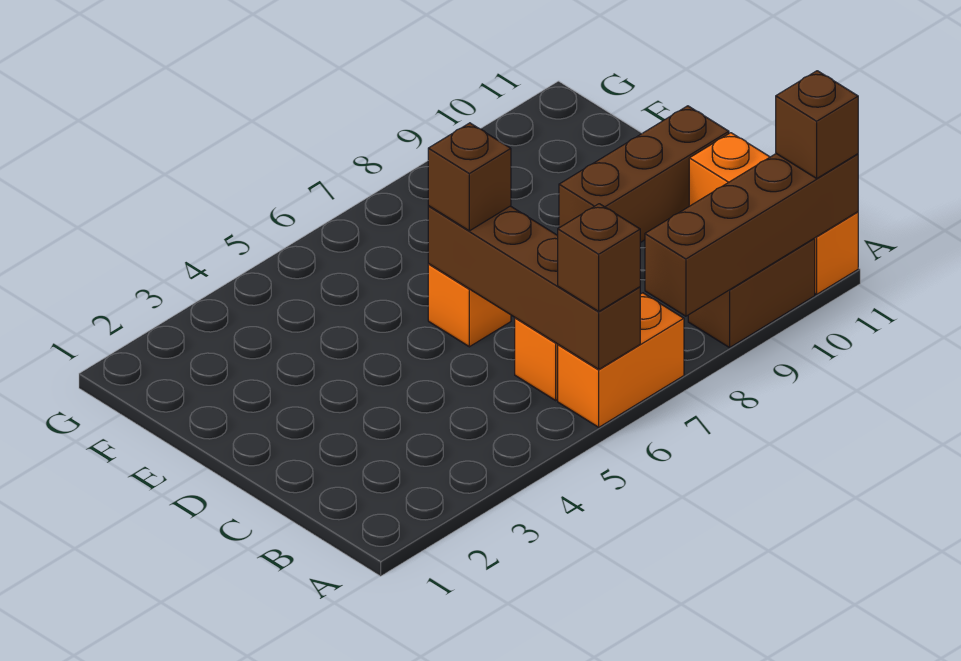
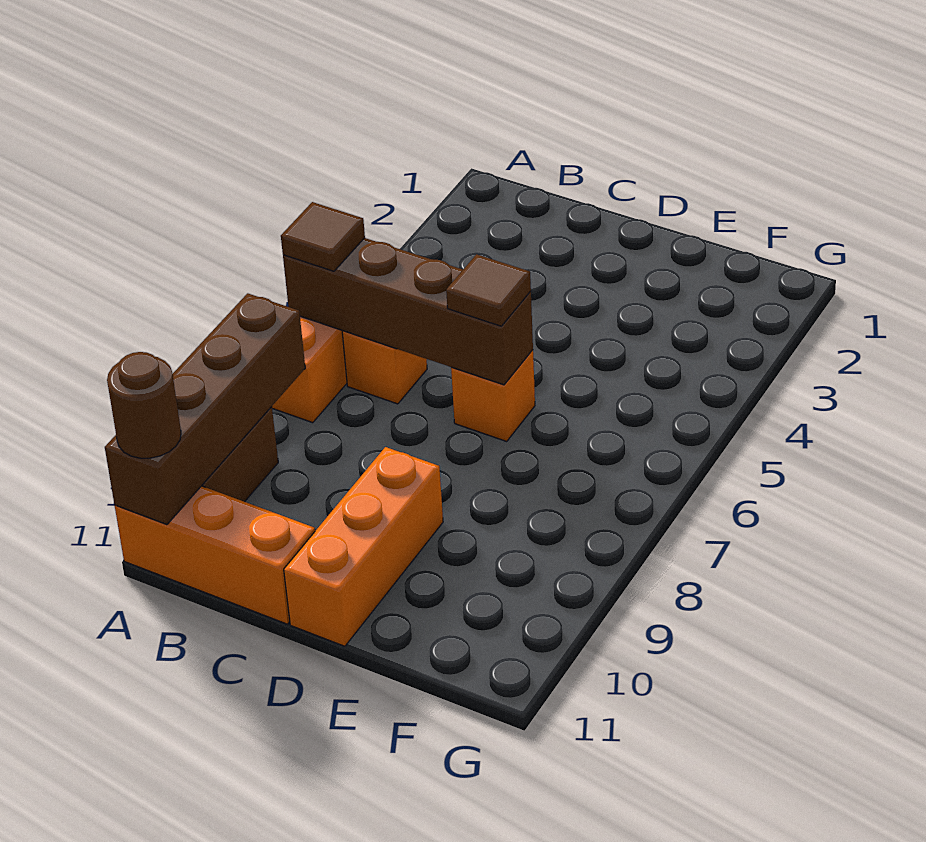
brown 1x1 brick [558,204,640,311] -> brown 1x1 tile [281,202,365,271]
brown 1x1 brick [776,71,858,178] -> brown 1x1 round brick [107,352,181,458]
brown 1x1 brick [428,123,511,231] -> brown 1x1 tile [446,254,531,326]
brown 1x3 brick [559,106,729,243] -> orange 1x3 brick [284,447,443,646]

